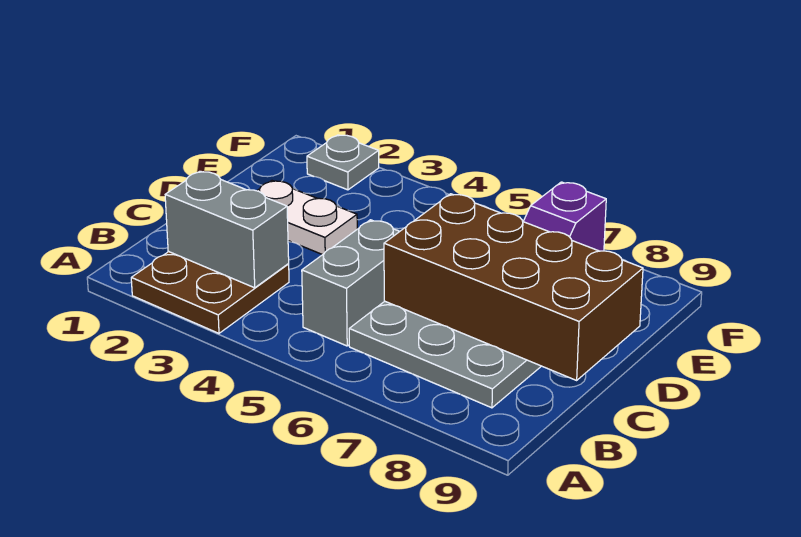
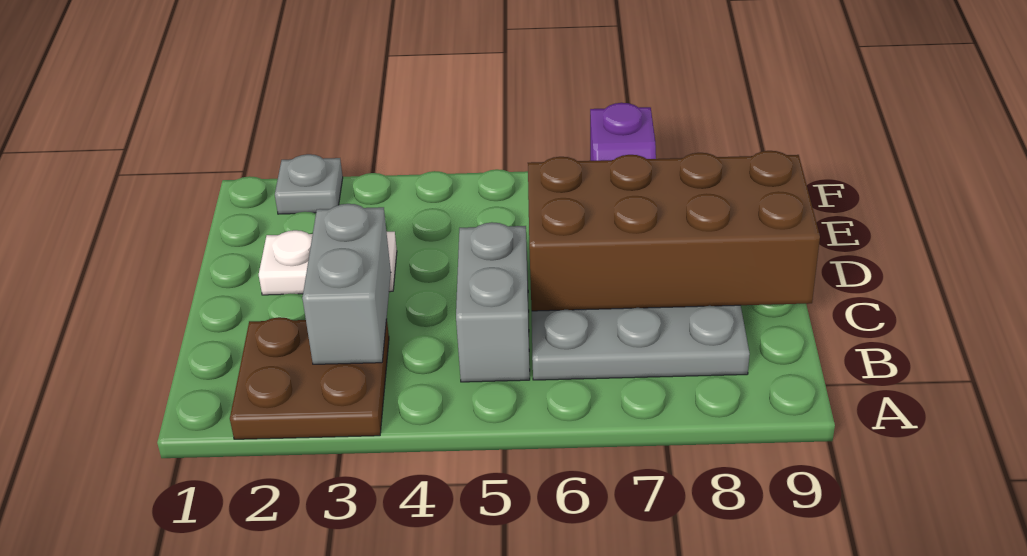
grey 1x2 brick [165,171,289,288] -> grey 1x2 brick turned to [302,204,391,364]

